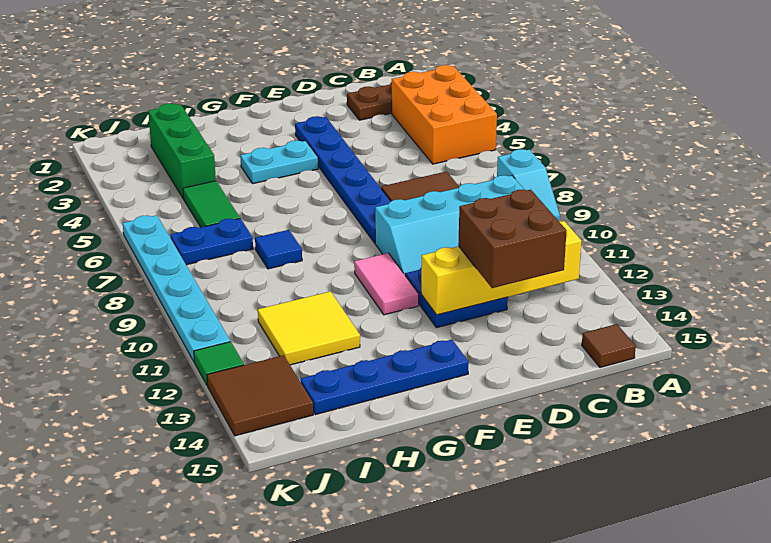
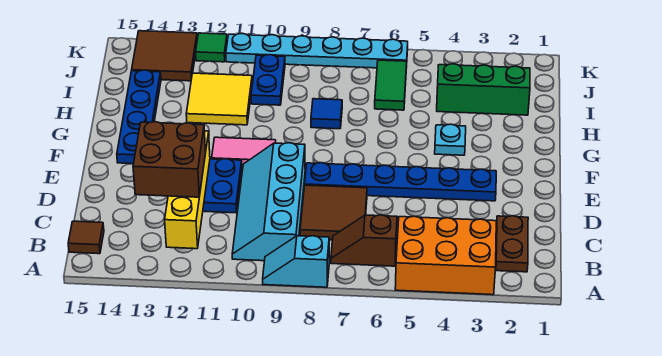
none -> brown 1x2 slope [331,215,397,266]
cyan 1x2 plate [240,140,318,184] -> cyan 1x1 plate [435,124,466,155]
green 1x2 tile [183,181,240,227] -> green 1x2 tile turned to [375,60,407,110]
blue 1x2 plate [170,218,253,265] -> blue 1x2 plate moved to [251,55,285,105]

